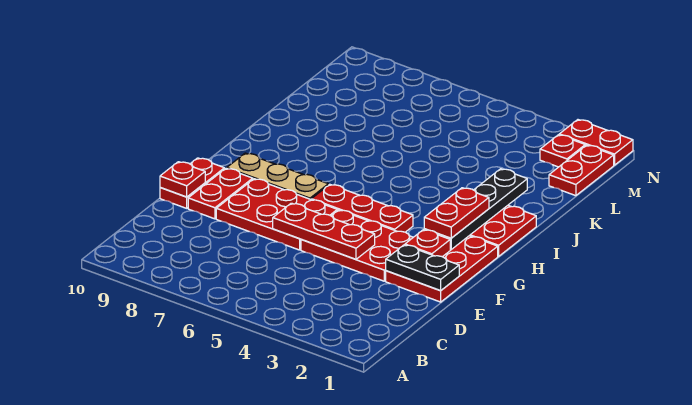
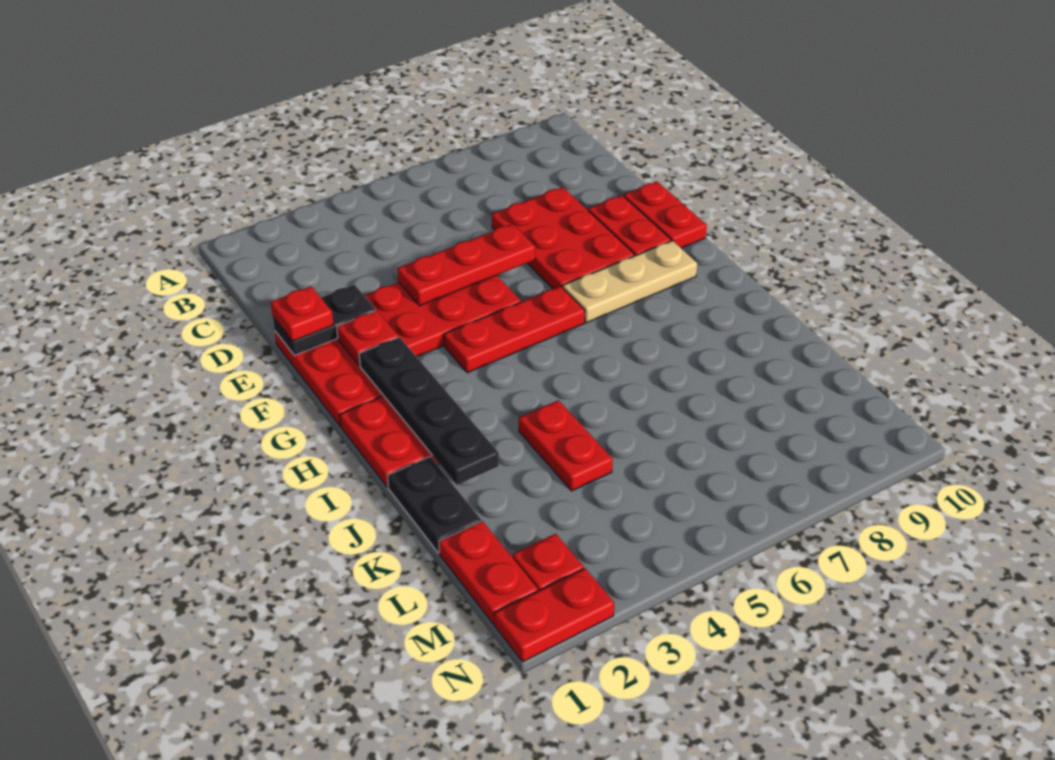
red 2x3 plate [216,179,337,250] -> red 2x3 plate turned to [492,187,635,289]
red 1x1 plate [160,162,205,197] -> red 1x1 plate moved to [271,286,333,341]
red 1x2 plate [424,188,489,238] -> red 1x2 plate moved to [519,400,613,491]
none -> black 1x2 plate [387,457,481,553]

